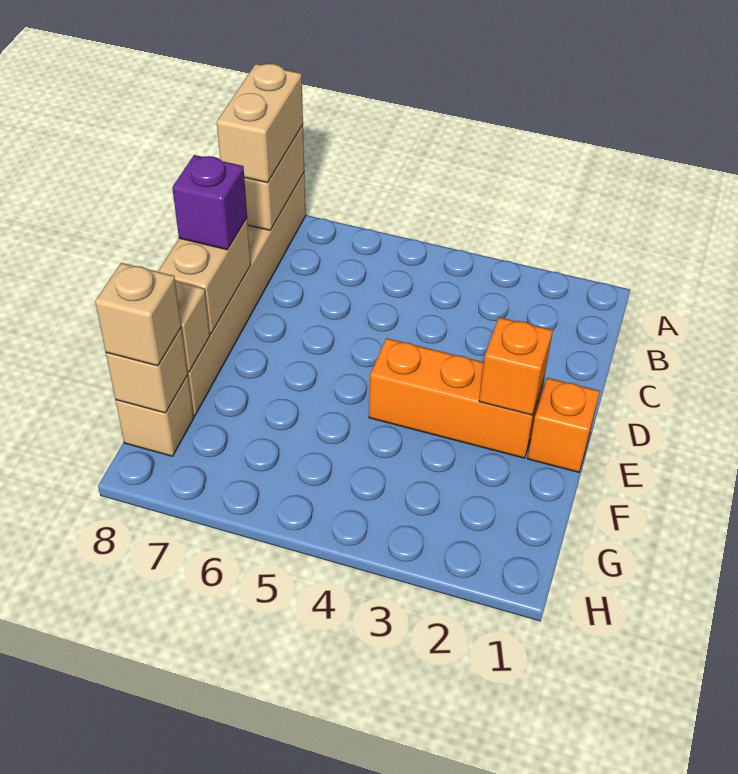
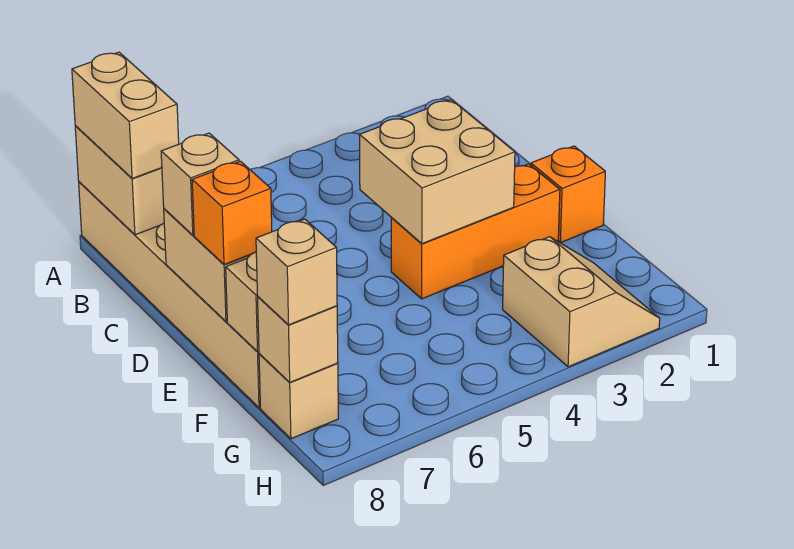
none -> tan 2x2 brick [359,100,515,244]
purple 1x1 brick [172,155,247,250] -> tan 1x1 brick [161,133,239,235]
orange 1x1 brick [479,317,553,415] -> orange 1x1 brick moved to [192,161,272,265]
none -> tan 2x2 slope [503,237,660,367]

